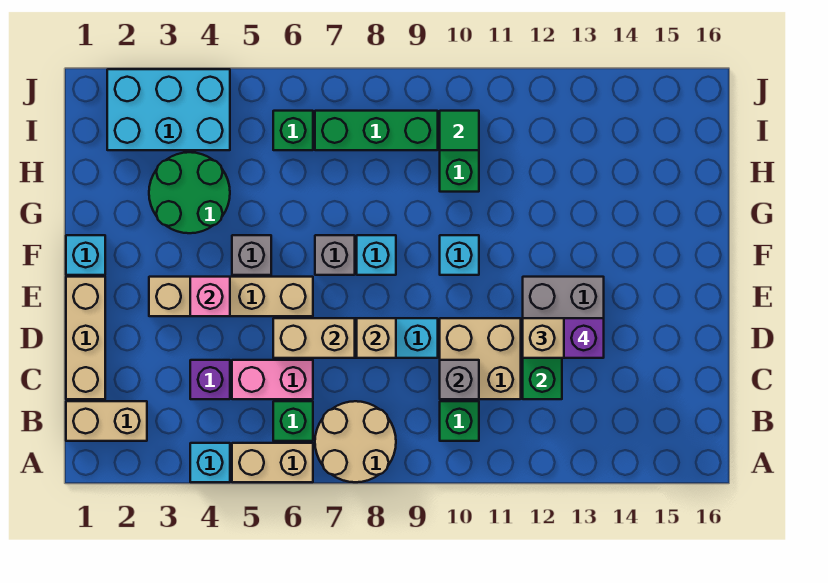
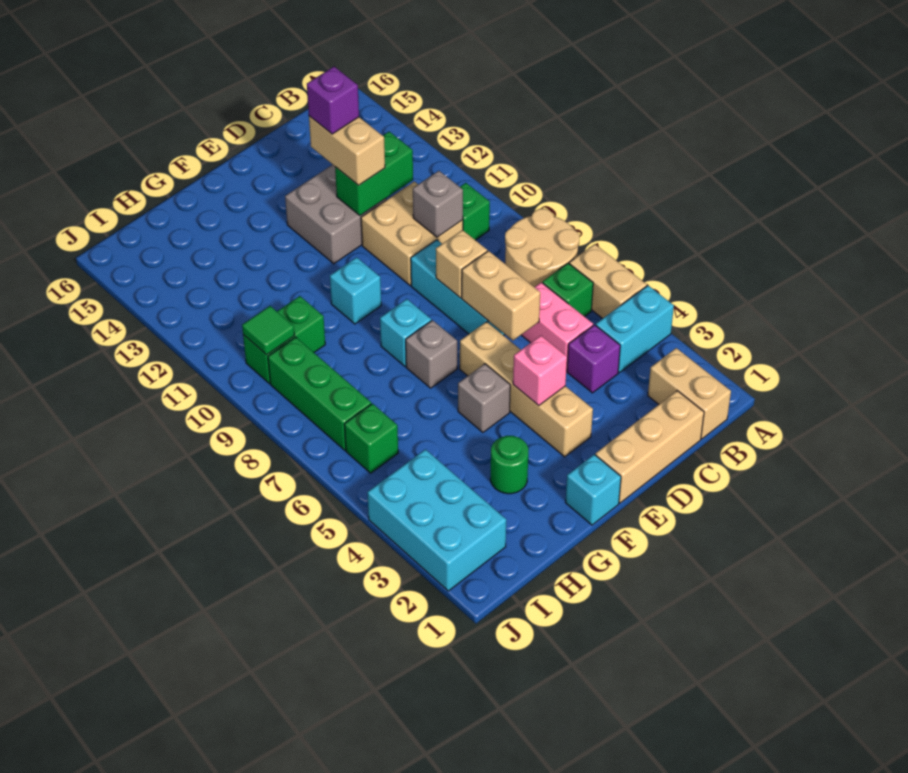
cyan 1x1 brick [190,443,230,482] -> cyan 1x2 brick [596,286,674,373]
green 2x2 round brick [149,152,230,233] -> green 1x1 round brick [490,436,529,494]

